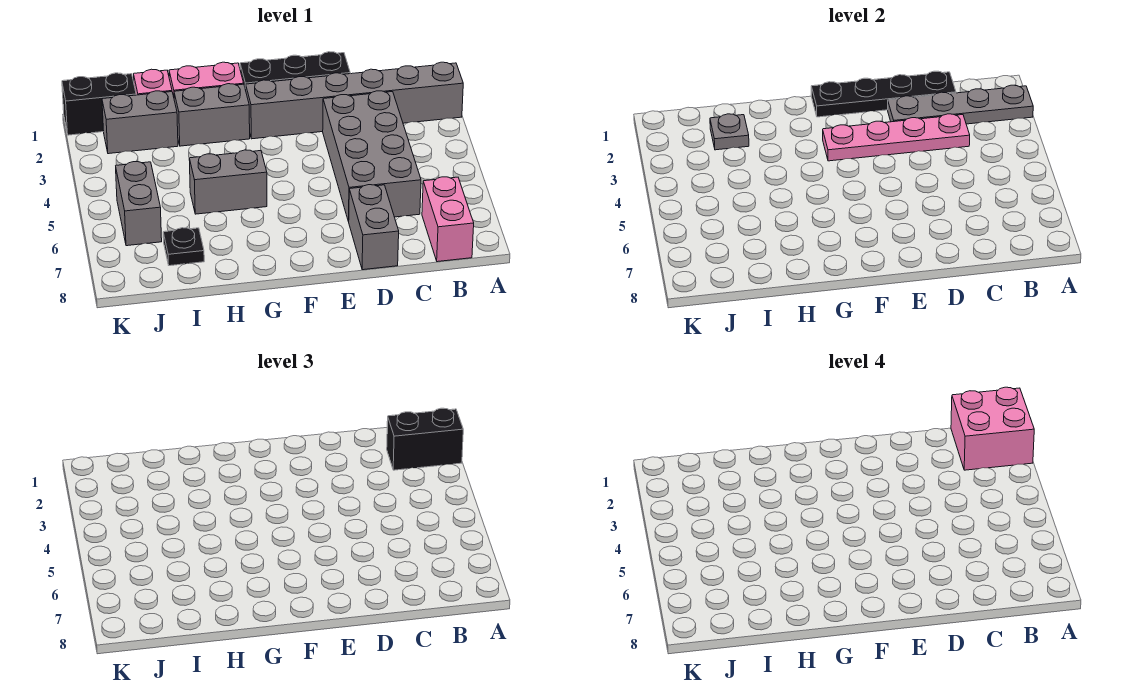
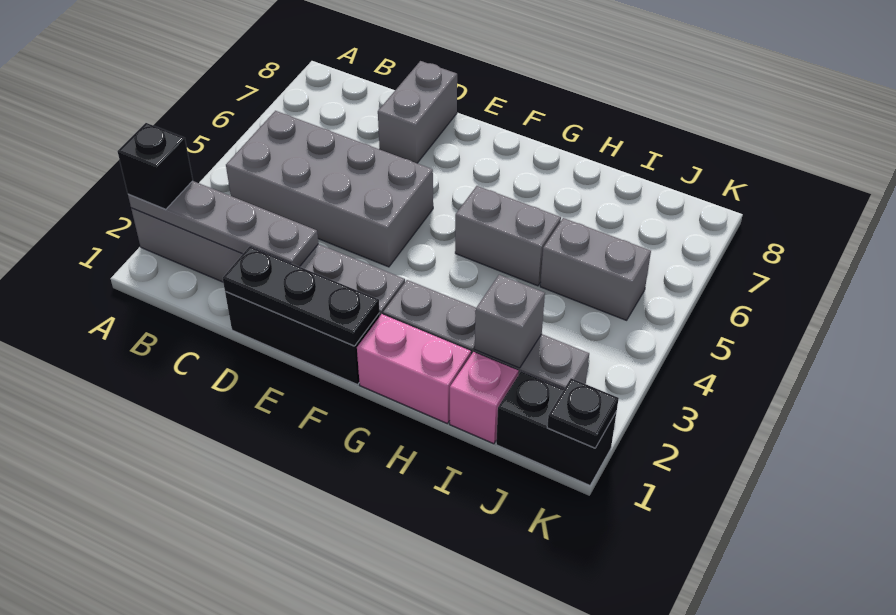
pink 2x2 brick [951,387,1034,470] -> none
black 1x2 brick [387,408,463,470] -> black 1x1 brick [118,123,193,209]
pink 1x2 brick [422,177,474,262] -> none
black 1x4 plate [811,71,956,117] -> black 1x3 plate [223,246,380,346]
grey 2x4 brick [323,91,421,222] -> grey 2x4 brick turned to [226,111,433,267]
pink 1x4 plate [823,114,970,161] -> none
grey 1x1 plate [710,114,749,150] -> grey 1x1 brick [475,275,545,368]
black 1x1 plate [163,228,204,266] -> black 1x1 plate moved to [547,378,619,448]
grey 1x2 brick [116,162,162,246] -> grey 1x2 brick turned to [540,218,651,320]

